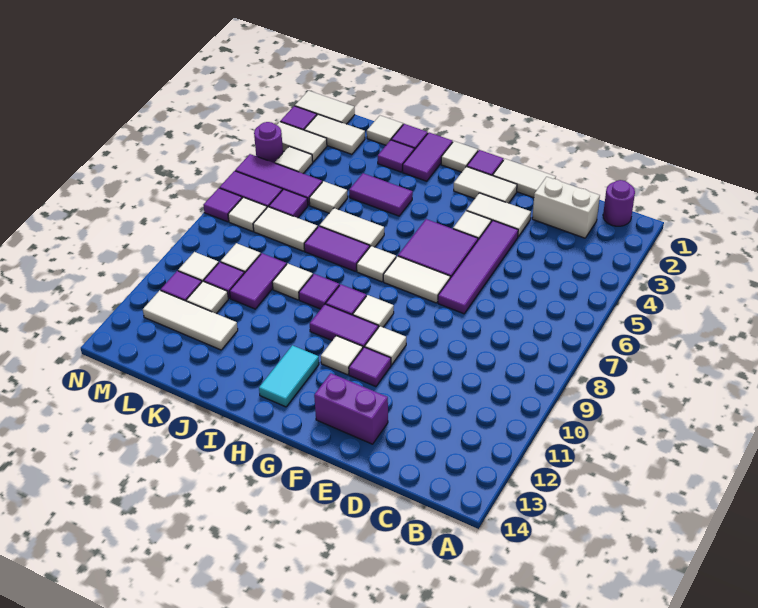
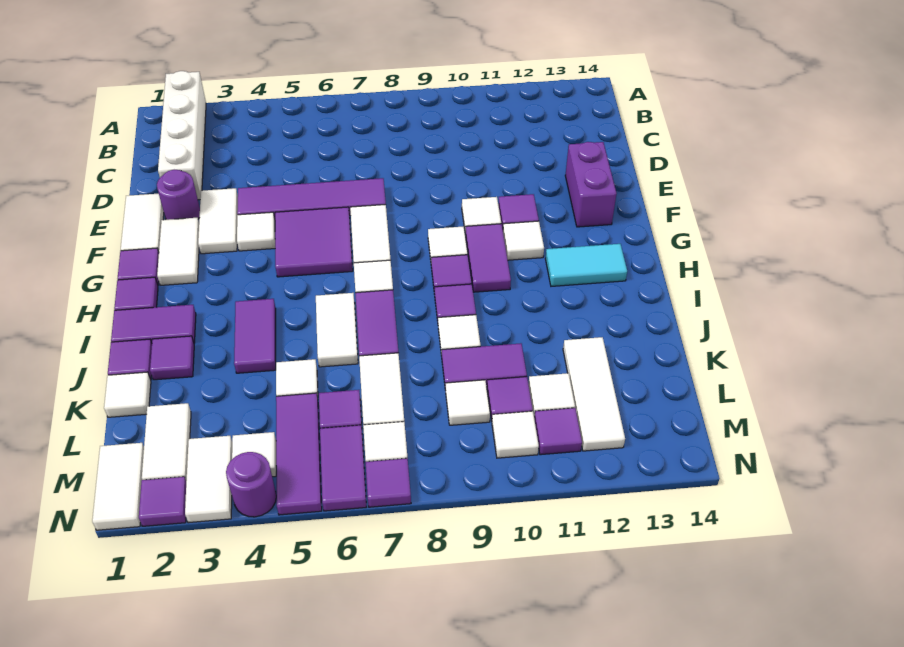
purple 1x1 round brick [603,180,635,226] -> purple 1x1 round brick moved to [157,169,200,220]
white 1x2 brick [532,177,600,238] -> white 1x4 brick [158,71,206,200]
white 1x1 tile [441,141,478,172] -> purple 1x1 tile [114,277,158,310]

